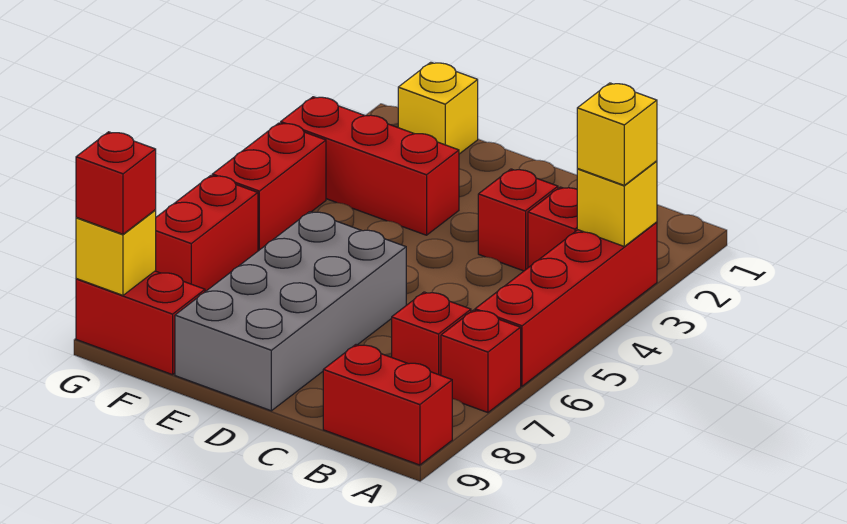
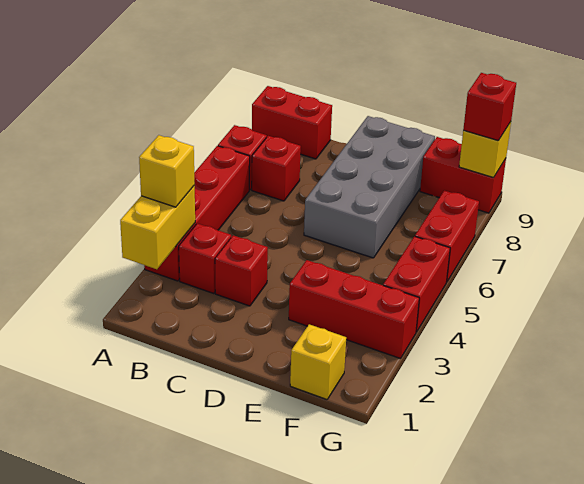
yellow 1x1 brick [577,161,657,246] -> yellow 1x2 brick [120,186,195,269]

